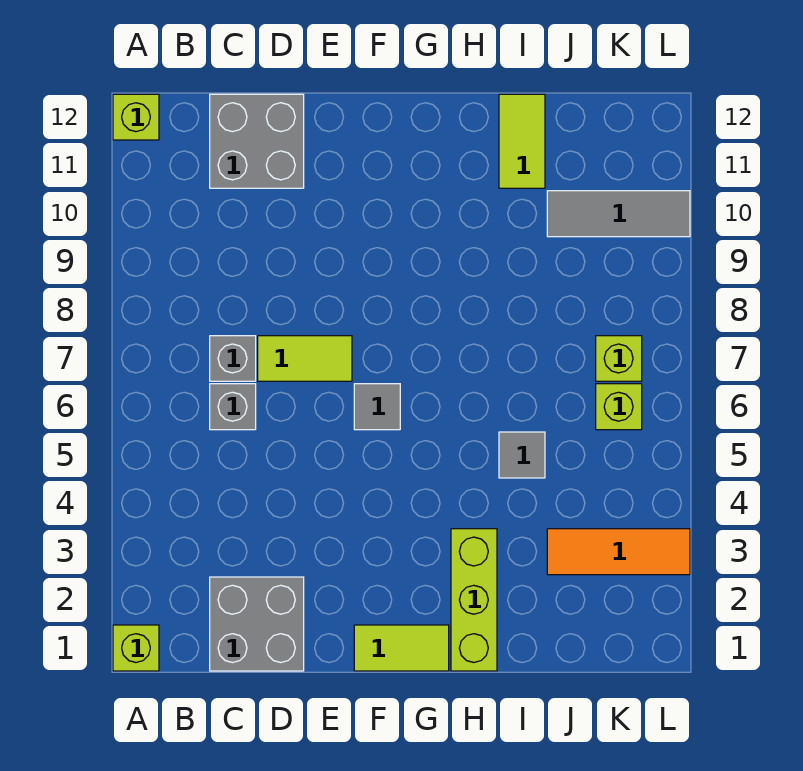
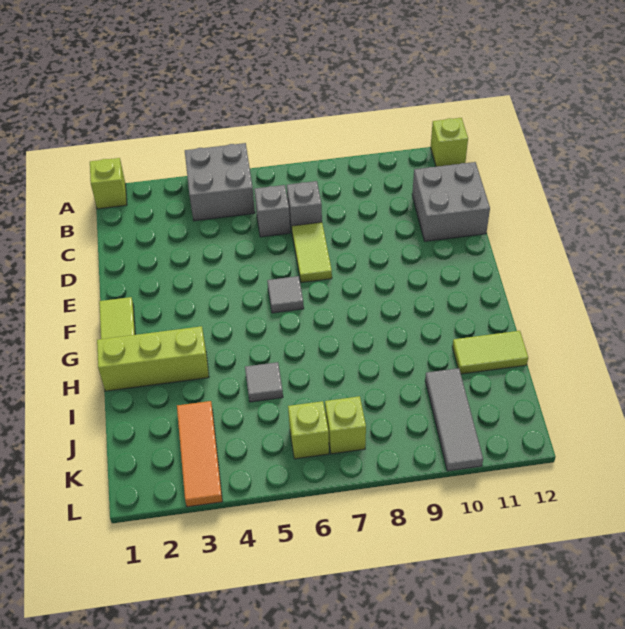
grey 2x2 brick [210,577,304,671] -> grey 2x2 brick moved to [185,143,255,221]

